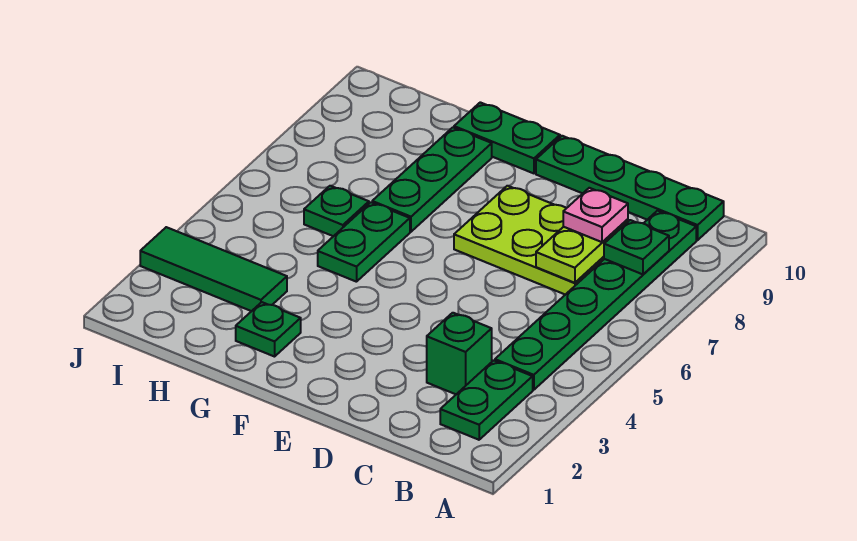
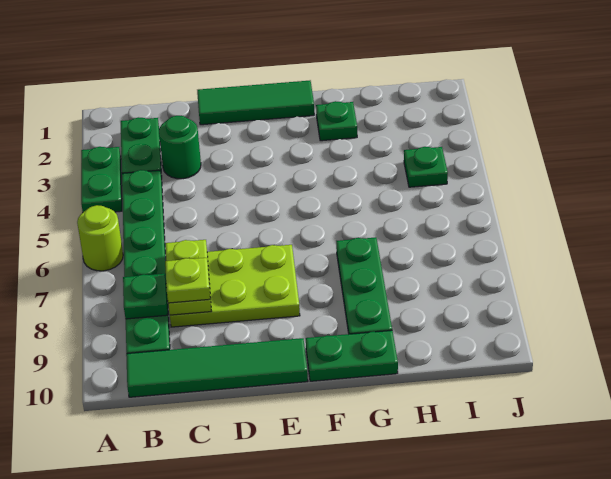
none -> lime 1x1 round brick [77,205,123,271]
green 1x4 plate [536,136,724,240] -> green 1x4 tile [126,338,308,397]
green 1x1 brick [427,313,492,394] -> green 1x1 round brick [159,116,201,179]
pink 1x1 plate [563,188,628,242] -> lime 1x1 plate [165,258,210,303]
green 1x2 plate [318,202,410,282] -> green 1x2 plate moved to [81,147,122,212]
green 1x3 tile [140,227,287,311] -> green 1x3 tile moved to [197,81,314,125]
green 1x1 plate [304,186,369,236] -> green 1x1 plate moved to [404,147,448,187]

